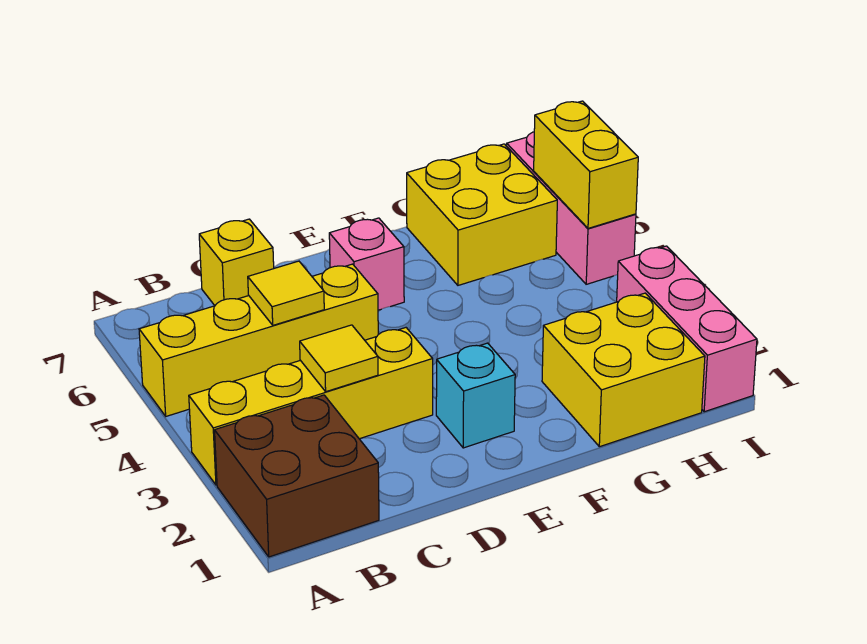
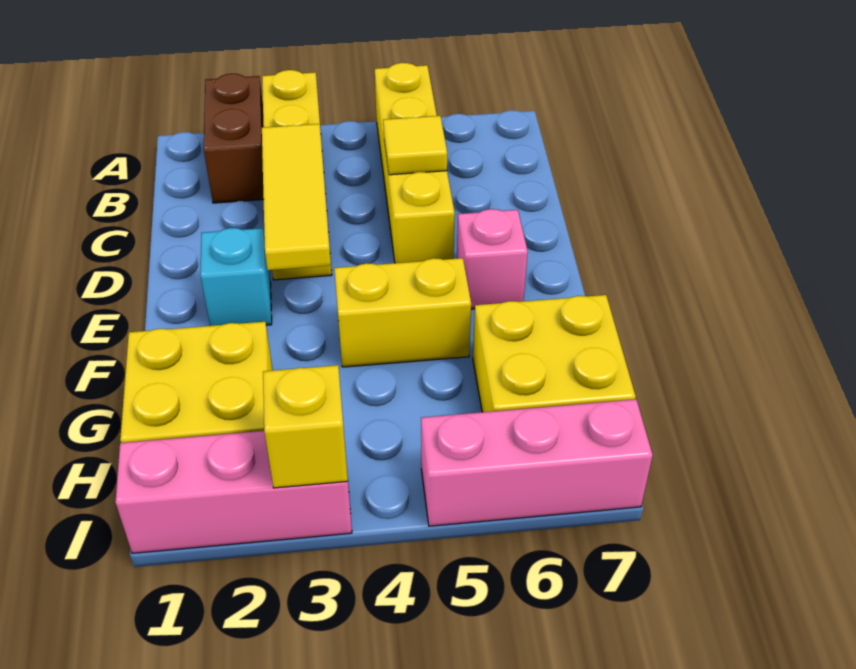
brown 2x2 brick [215,395,379,557] -> brown 1x2 brick [204,74,264,203]
yellow 1x1 tile [300,325,378,392] -> yellow 1x3 tile [262,124,331,270]
yellow 1x1 brick [199,219,274,305] -> yellow 1x1 brick moved to [263,365,348,488]
yellow 1x2 brick [534,101,638,228] -> yellow 1x2 brick moved to [334,258,471,367]

